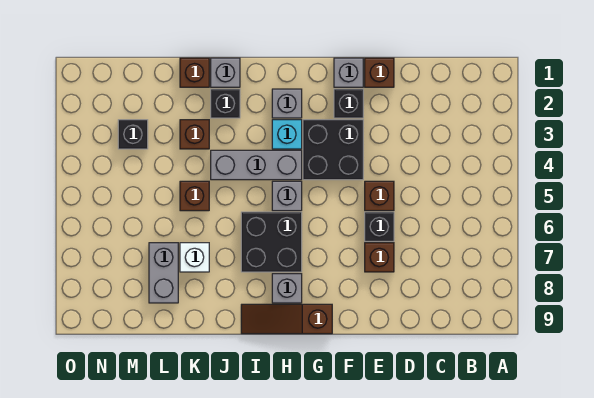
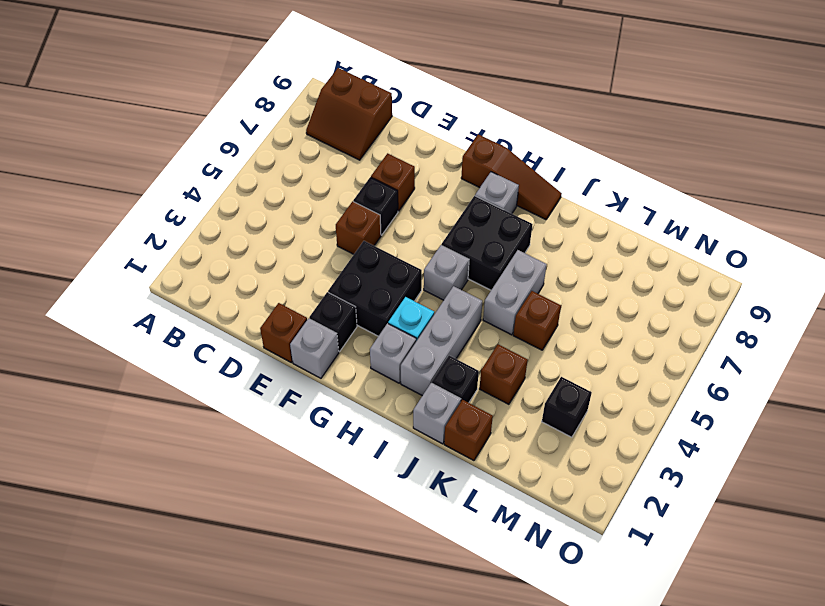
none -> brown 2x2 slope [306,68,392,160]
grey 1x3 brick [211,150,302,180] -> grey 1x3 brick turned to [401,286,482,396]
white 1x1 brick [180,243,209,272] -> none
grey 1x2 brick [149,243,178,303] -> grey 1x2 brick moved to [483,250,547,335]

